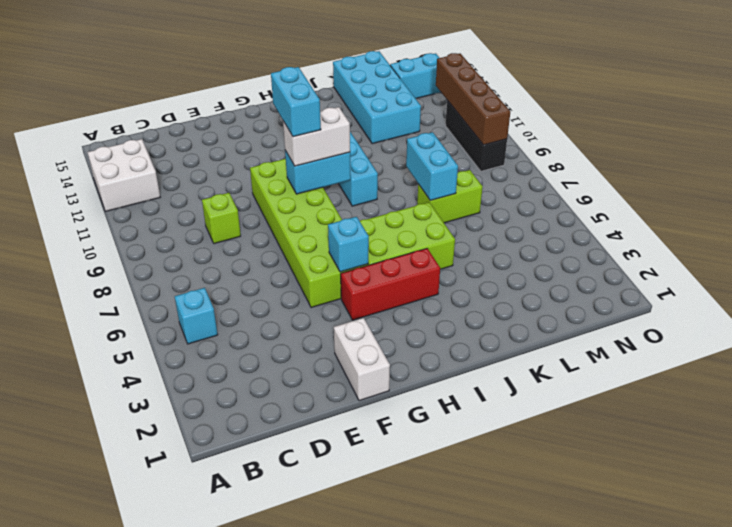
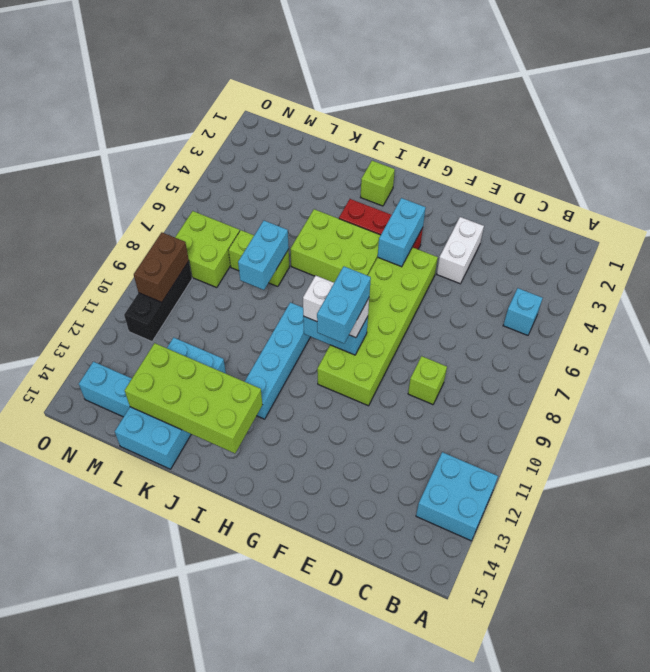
white 2x2 brick [88,139,160,211] -> cyan 2x2 brick [416,452,498,541]
white 1x2 brick [334,318,390,401] -> white 1x2 brick moved to [437,217,484,284]
cyan 1x1 brick [328,217,369,272] -> cyan 1x2 brick [378,198,426,267]
none -> lime 1x1 brick [361,161,395,206]
none -> lime 2x4 brick [125,343,262,453]
none -> lime 2x2 brick [175,211,240,287]
brown 1x4 brick [436,53,510,145] -> brown 1x2 brick [134,232,189,302]

